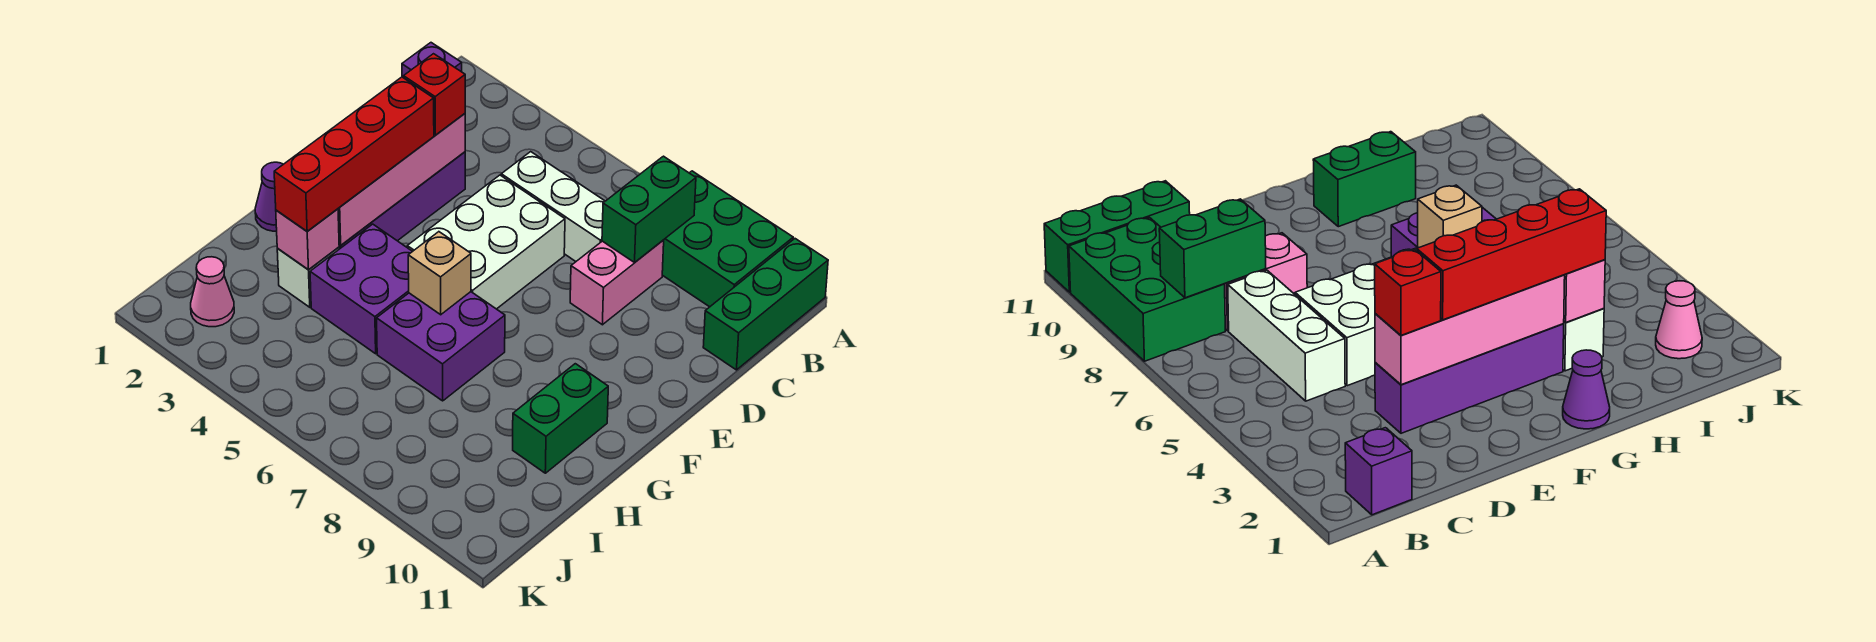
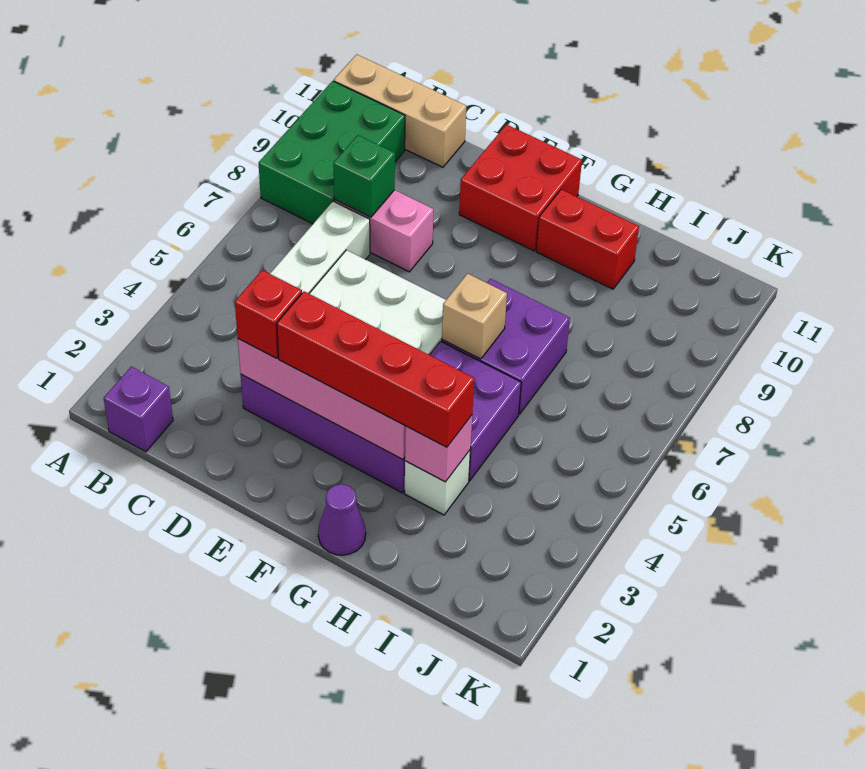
green 1x3 brick [703,239,828,370] -> tan 1x3 brick [334,54,466,167]
green 1x2 brick [602,156,696,262] -> green 1x1 brick [333,135,395,217]
none -> red 2x2 brick [459,125,582,251]
green 1x2 brick [513,364,608,473] -> red 1x2 brick [536,189,639,289]
pink 1x1 cone [191,257,234,327] -> none

